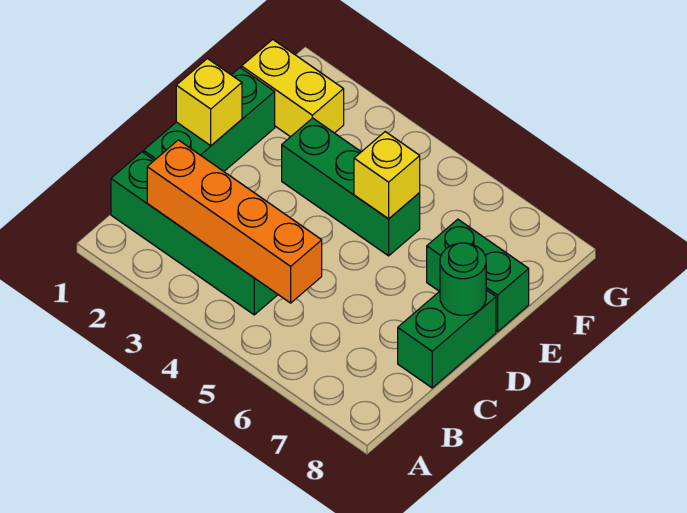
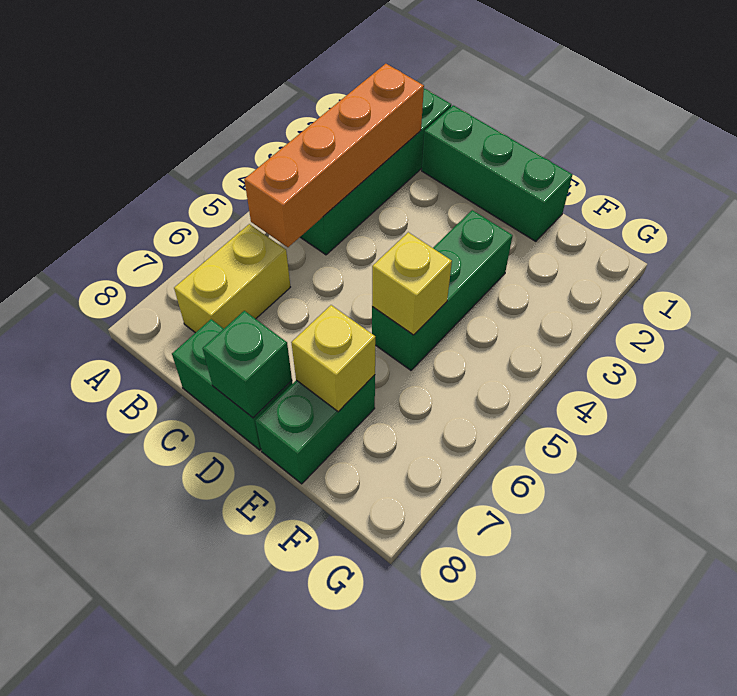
yellow 1x1 brick [176,59,242,146] -> yellow 1x1 brick moved to [291,305,375,412]
green 1x1 round brick [440,243,486,315] -> green 1x1 brick [203,311,292,418]
yellow 1x2 brick [242,39,344,137] -> yellow 1x2 brick moved to [174,224,290,333]

